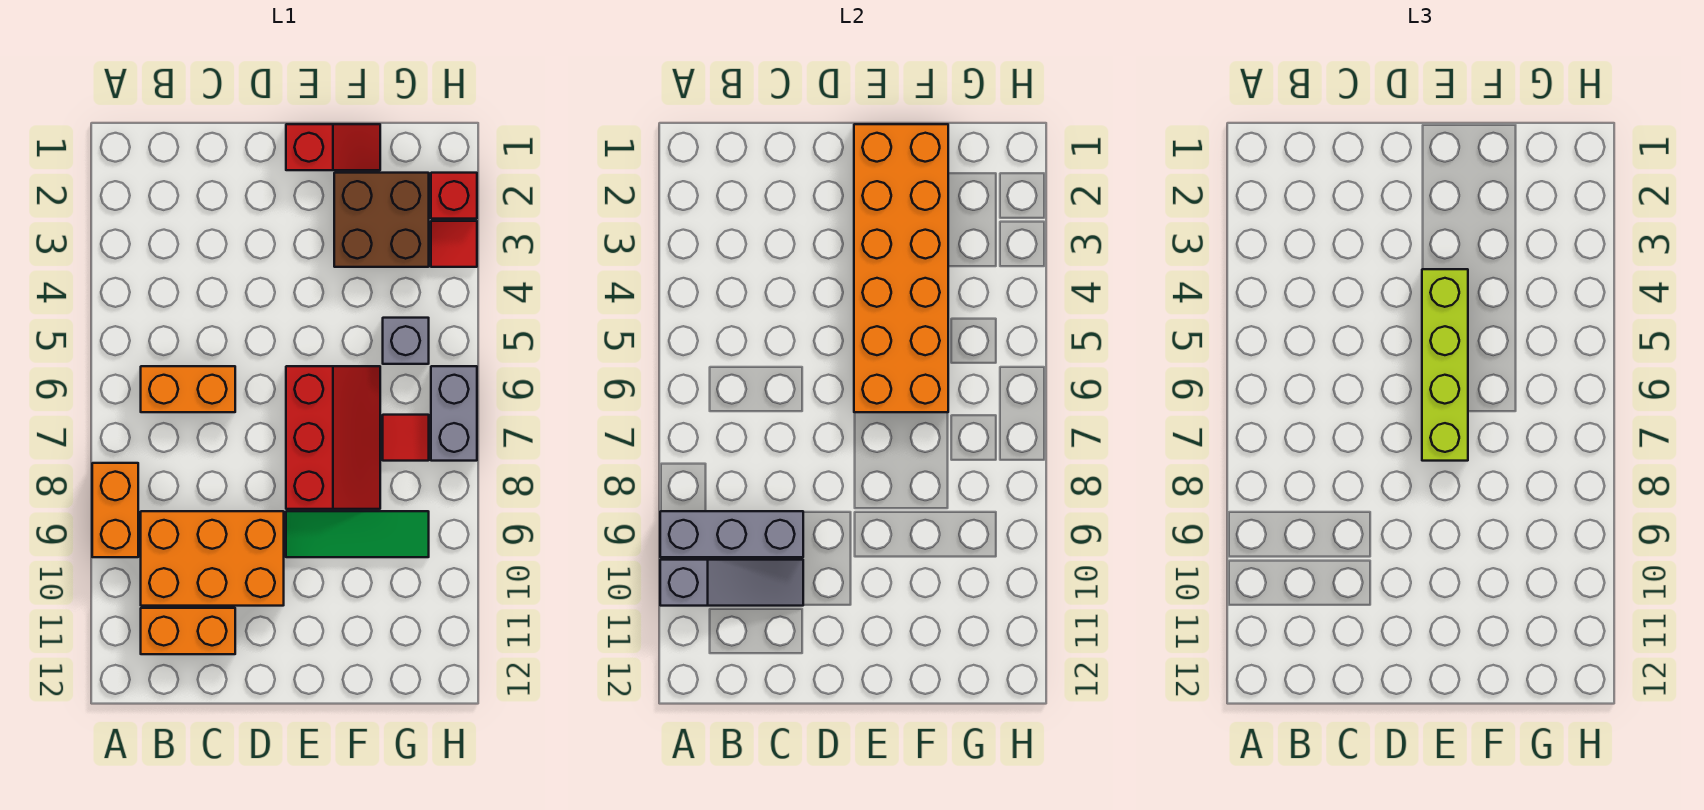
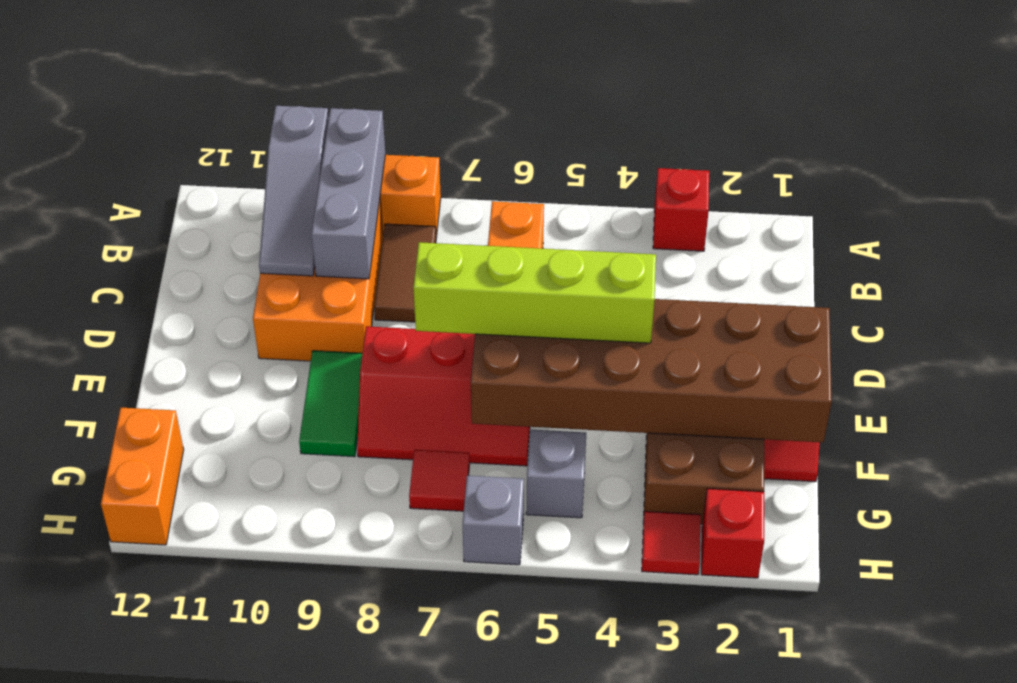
none -> red 1x1 brick [653,168,709,251]
none -> brown 1x2 tile [374,224,436,322]
orange 1x2 brick [141,608,235,654] -> orange 1x2 brick moved to [101,408,184,545]
orange 2x6 brick [854,124,948,412] -> brown 2x6 brick [471,299,832,442]
green 1x3 tile [286,511,429,557] -> green 1x2 tile [299,351,362,457]
grey 1x2 brick [431,366,477,461] -> grey 1x1 brick [463,476,524,565]

